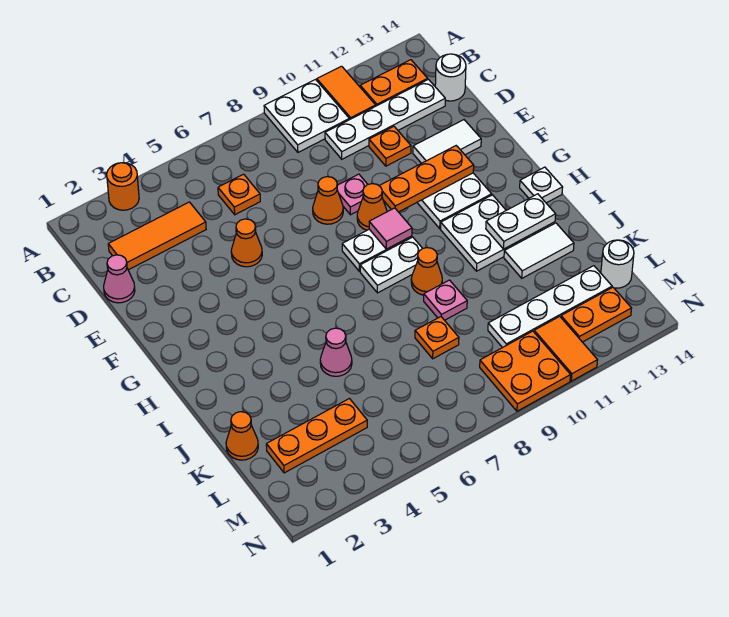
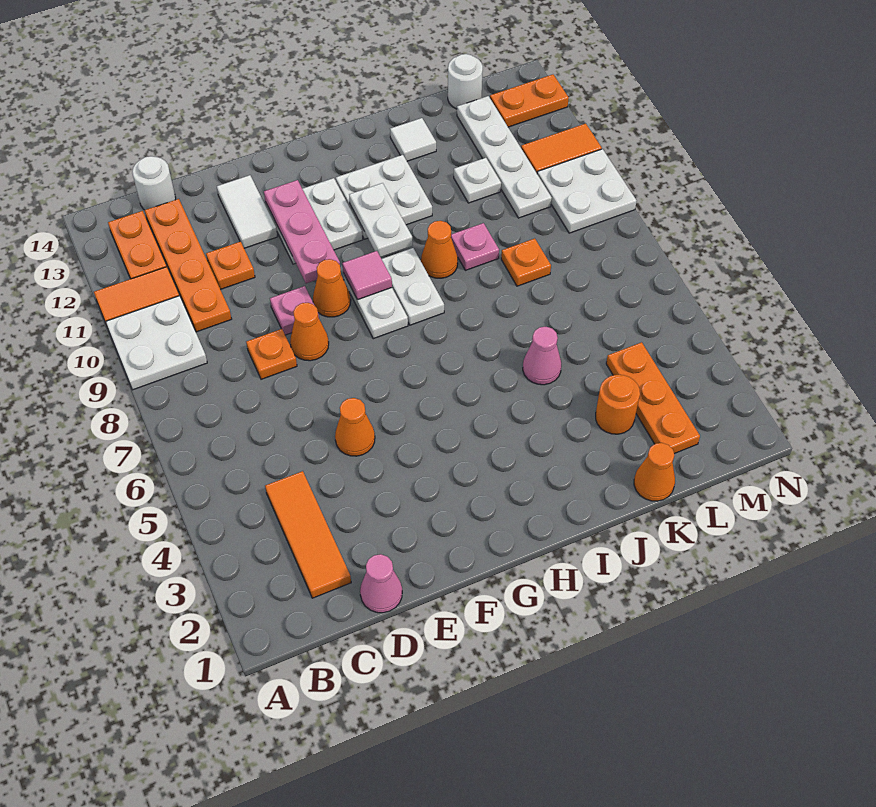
orange 1x1 round brick [107,163,139,210] -> orange 1x1 round brick moved to [596,375,640,434]
orange 1x1 plate [218,174,260,215] -> orange 1x1 plate moved to [246,329,297,379]
white 1x4 plate [325,79,445,159] -> orange 1x4 plate [145,199,232,332]
orange 1x3 plate [379,146,474,212] -> pink 1x3 plate [264,180,340,283]
white 1x1 plate [520,167,563,203] -> white 1x1 plate moved to [454,158,501,203]
white 1x2 plate [486,194,556,249] -> white 1x2 plate moved to [349,183,413,257]
white 1x2 tile [504,223,574,278] -> white 1x1 tile [390,118,436,161]
orange 2x2 plate [480,331,570,411] -> white 2x2 plate [537,149,636,233]
orange 1x2 plate [561,287,632,342] -> orange 1x2 plate turned to [490,74,569,127]

